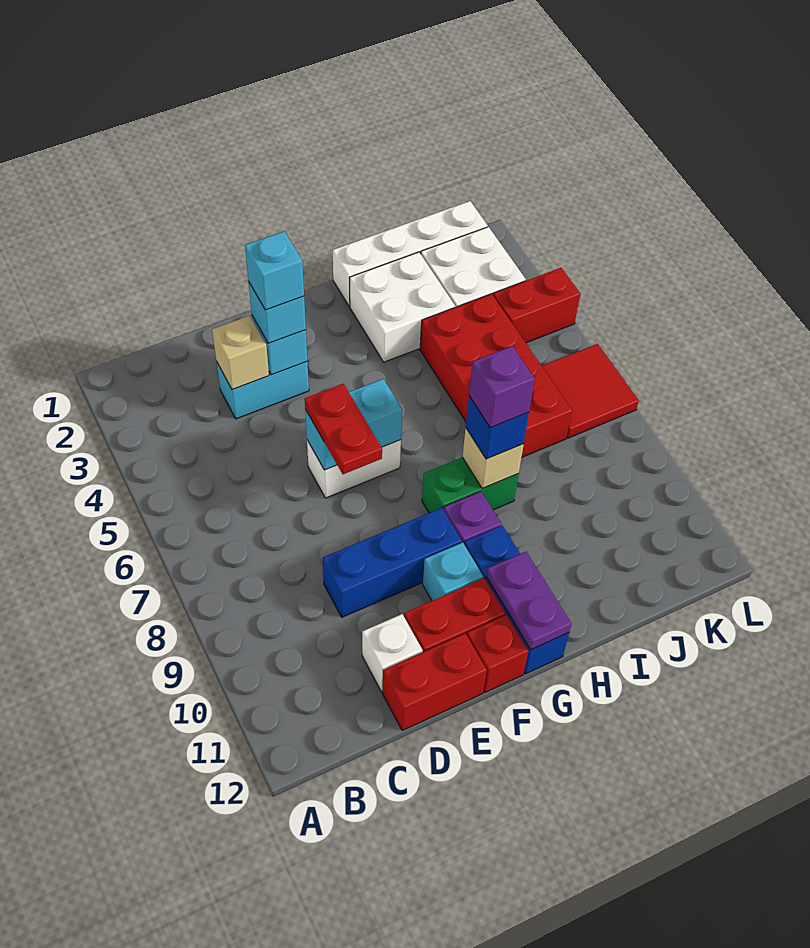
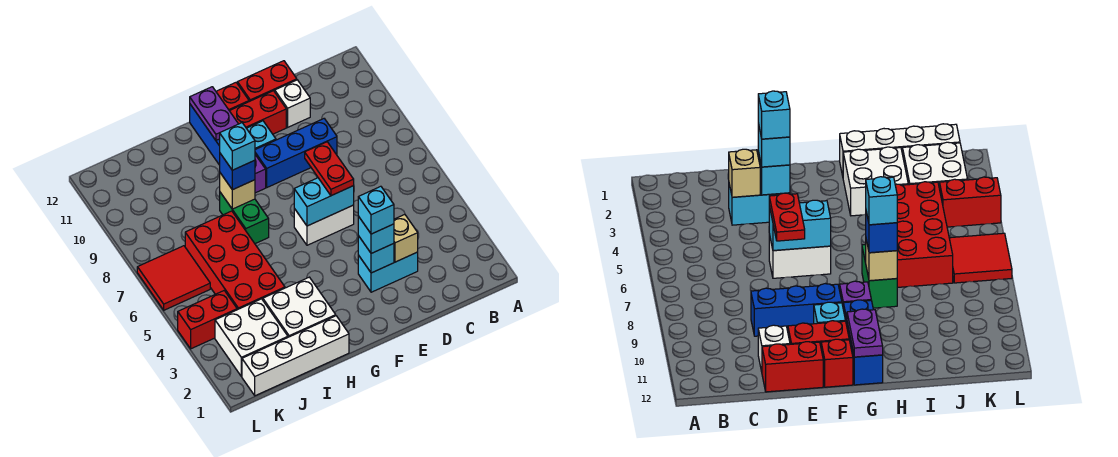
green 1x2 brick [422,457,519,513] -> green 1x2 brick turned to [220,192,269,244]
purple 1x1 brick [469,346,535,428] -> cyan 1x1 brick [220,123,255,170]

